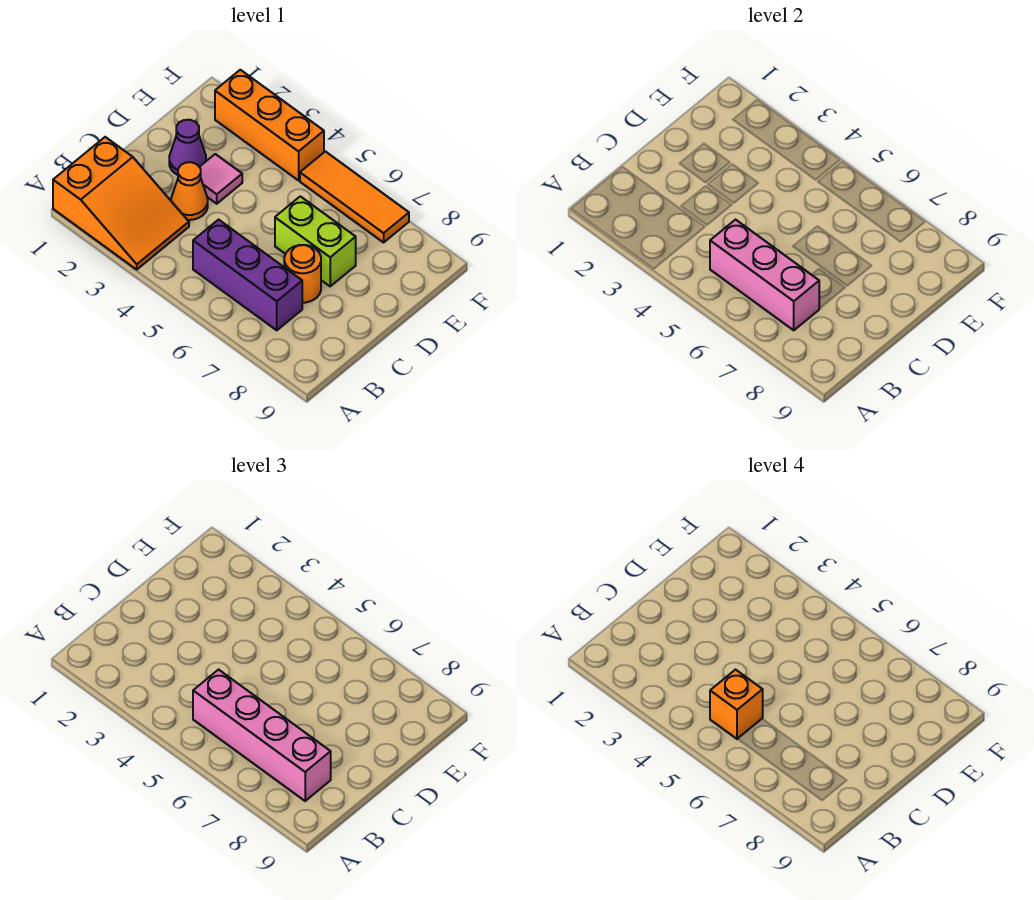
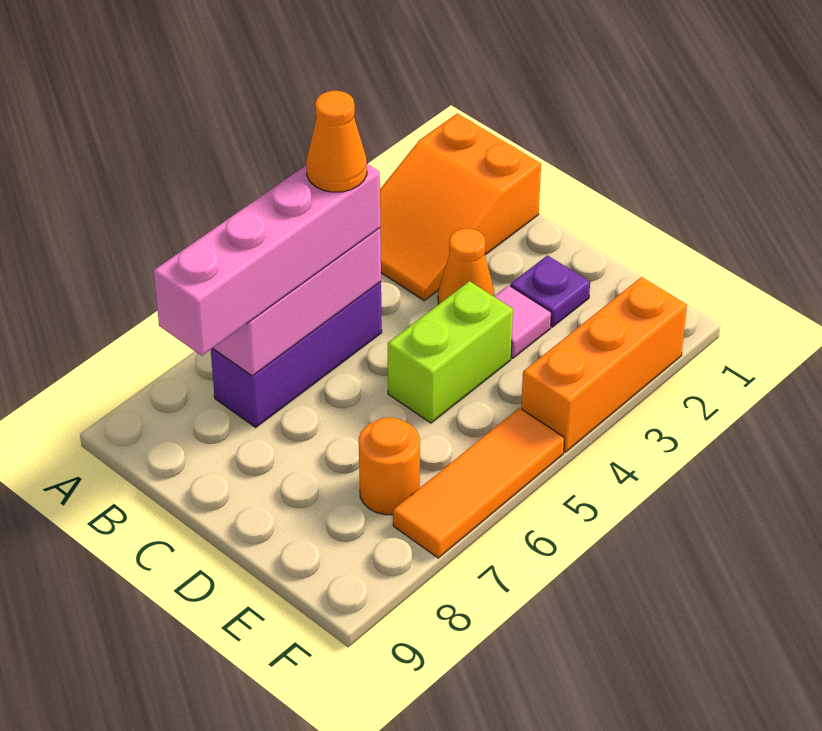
orange 1x1 brick [710,670,763,739] -> orange 1x1 cone [306,91,367,192]
orange 1x1 round brick [284,245,321,303] -> orange 1x1 round brick moved to [359,417,420,515]
purple 1x1 cone [169,120,206,175] -> purple 1x1 plate [510,255,590,327]
lime 1x2 brick [275,196,356,286] -> lime 1x2 brick moved to [388,281,513,423]

